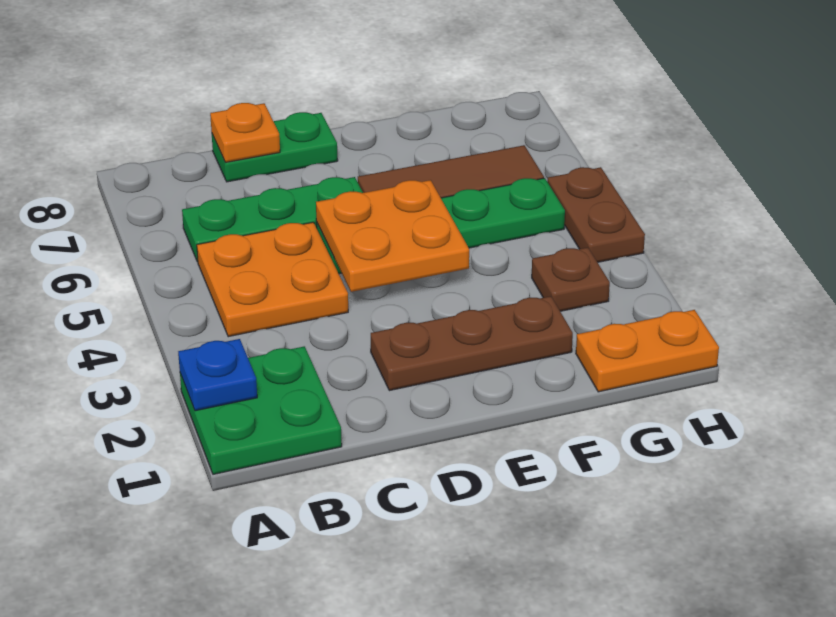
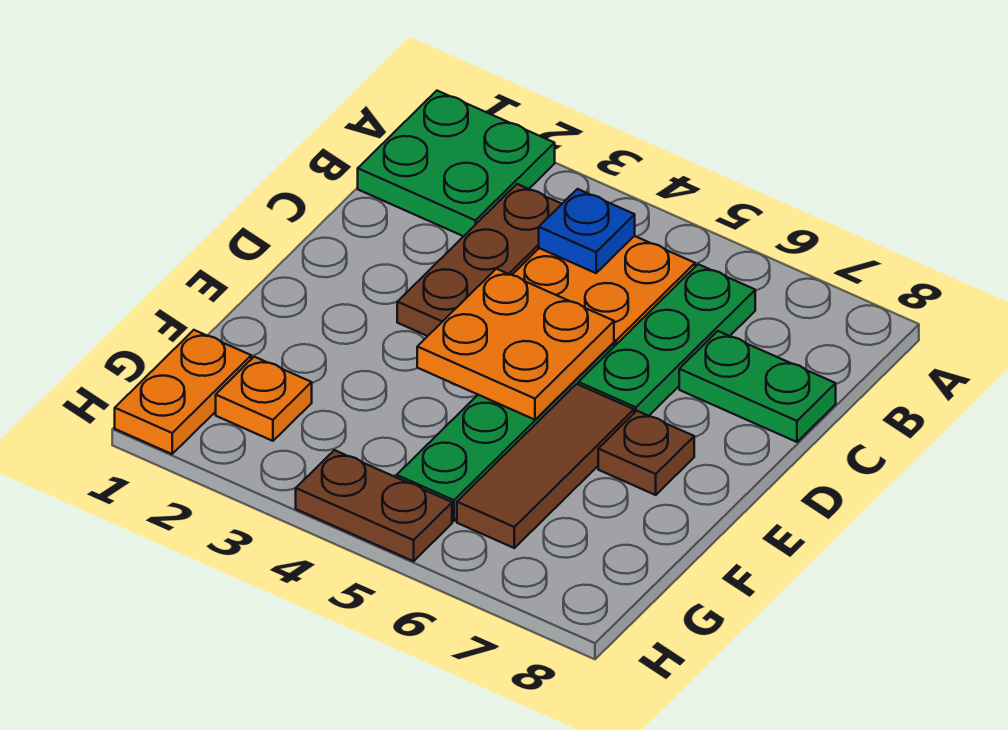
blue 1x1 plate [178,339,257,411] -> blue 1x1 plate moved to [539,189,635,273]
green 1x2 plate [212,112,338,182] -> green 1x2 plate turned to [679,331,836,442]
orange 1x1 plate [210,103,280,162] -> orange 1x1 plate moved to [216,357,312,441]
brown 1x3 plate [371,296,573,391] -> brown 1x3 plate moved to [397,184,561,336]
brown 1x1 plate [532,247,610,311] -> brown 1x1 plate moved to [598,411,694,495]

